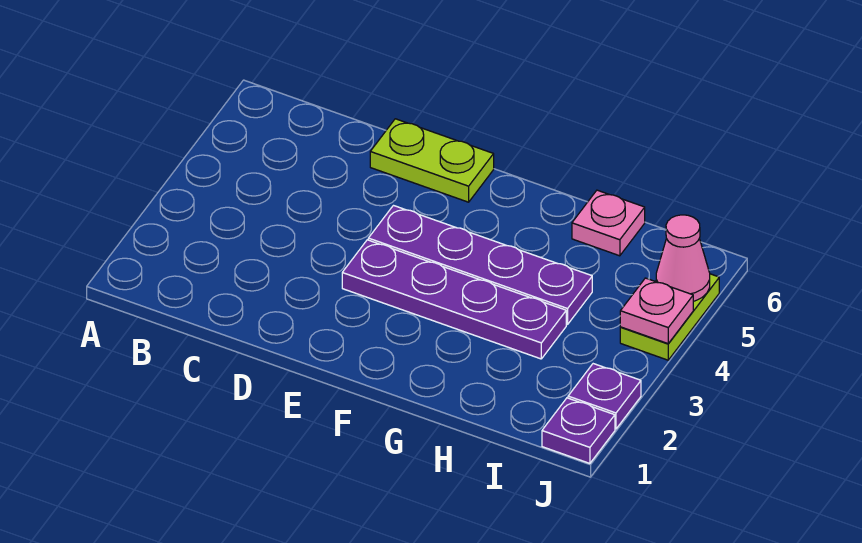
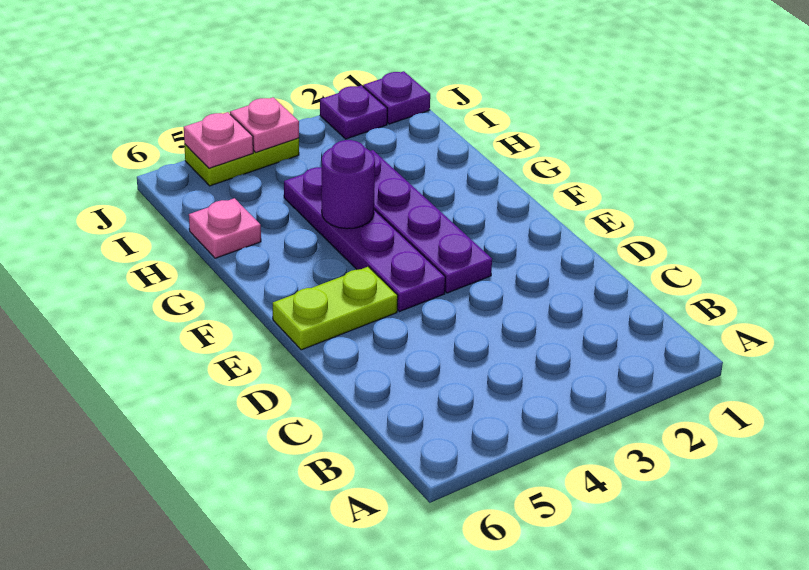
lime 1x2 plate [370,119,494,202] -> lime 1x2 plate turned to [273,267,398,350]
none -> purple 1x1 round brick [322,140,375,229]
pink 1x1 cone [656,215,710,301] -> pink 1x1 plate [184,112,253,168]

